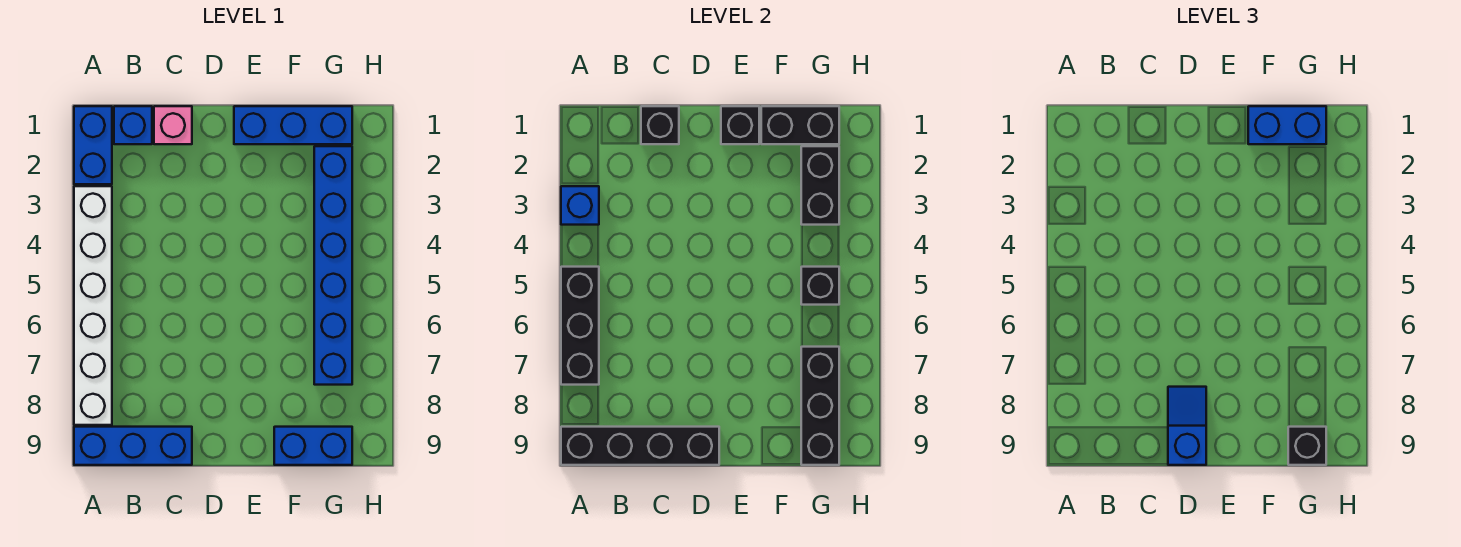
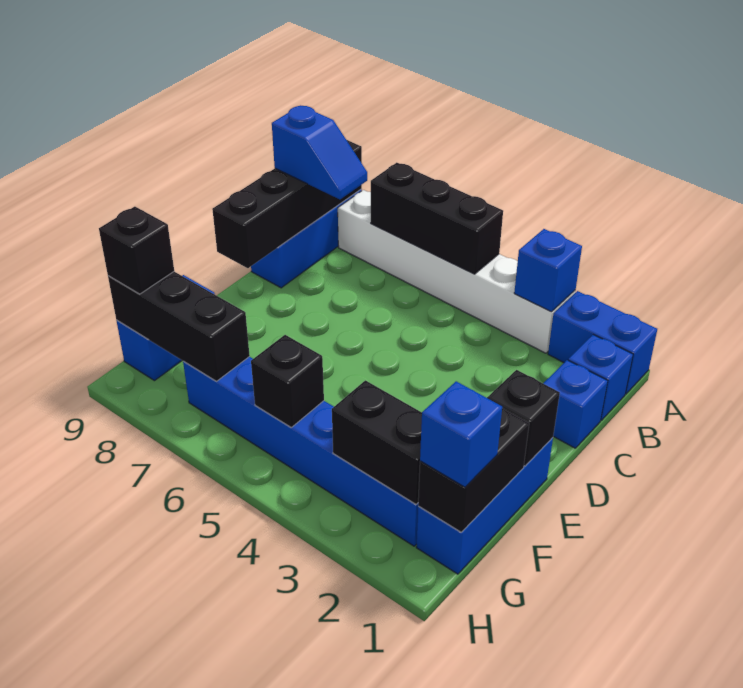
pink 1x1 brick [154,106,192,144] -> blue 1x1 brick [543,360,608,448]
black 1x1 brick [641,106,679,144] -> none
blue 1x2 slope [1168,387,1206,465] -> blue 1x2 slope moved to [272,105,367,199]
blue 1x2 brick [1248,106,1326,144] -> blue 1x1 brick [420,381,502,487]

